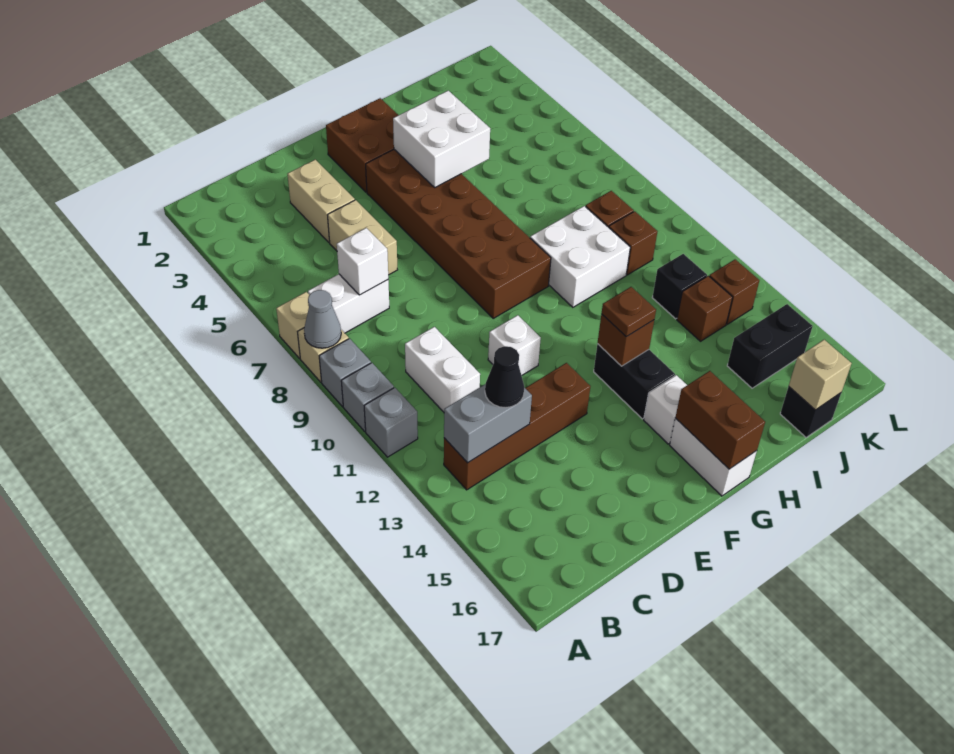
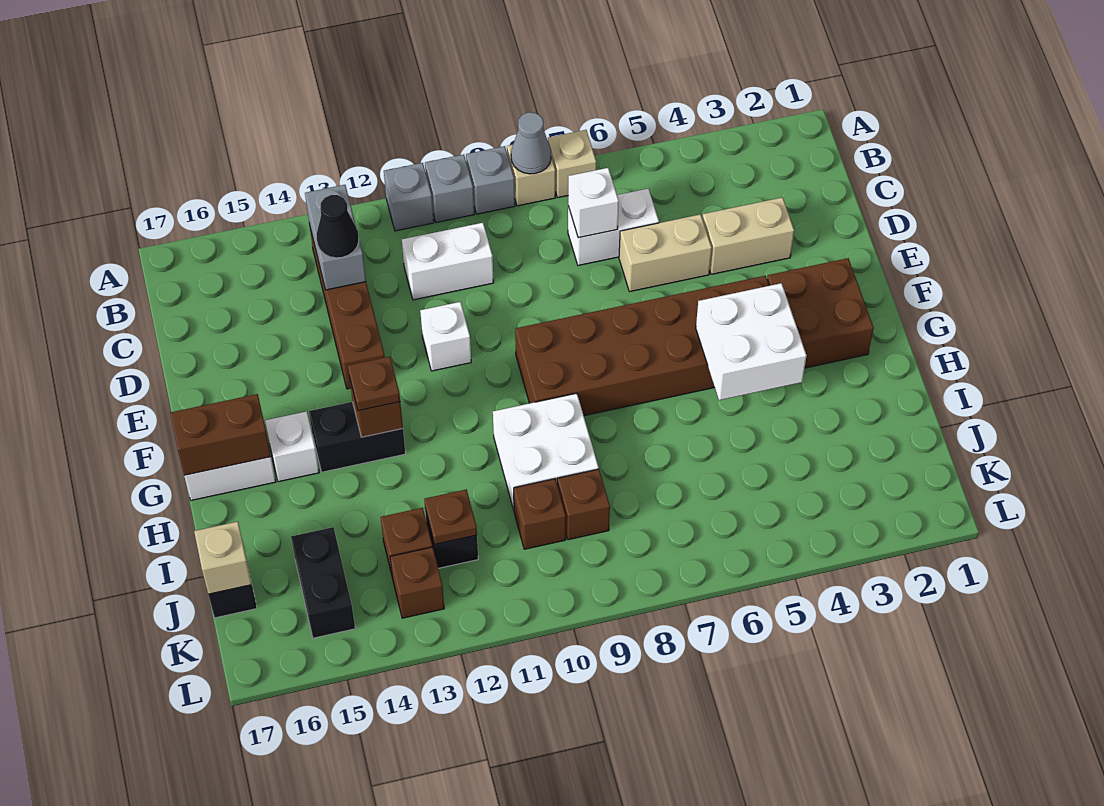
white 1x2 brick [308,274,389,333] -> white 1x2 brick turned to [568,189,659,265]
none -> brown 1x1 plate [424,489,477,544]

